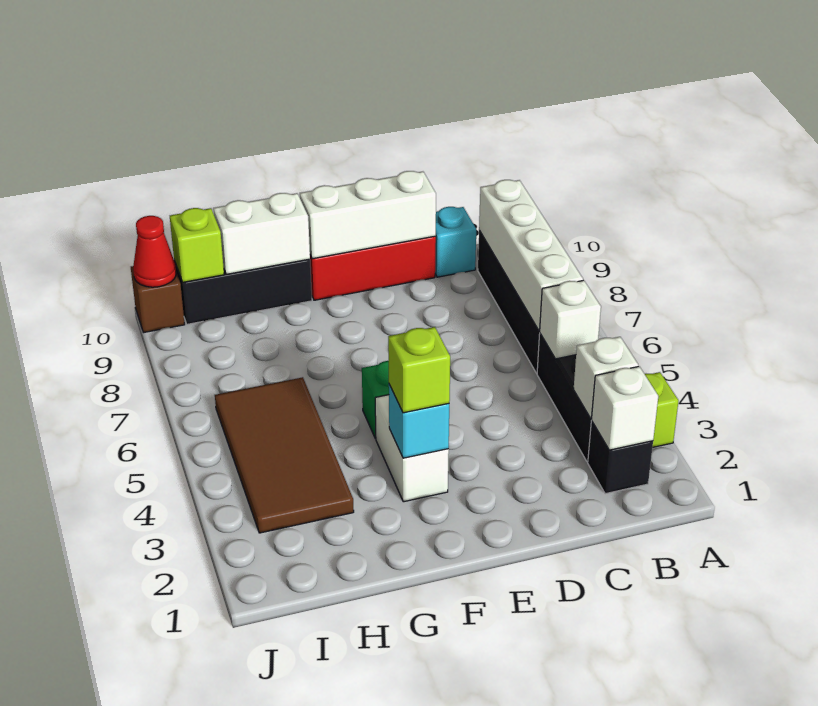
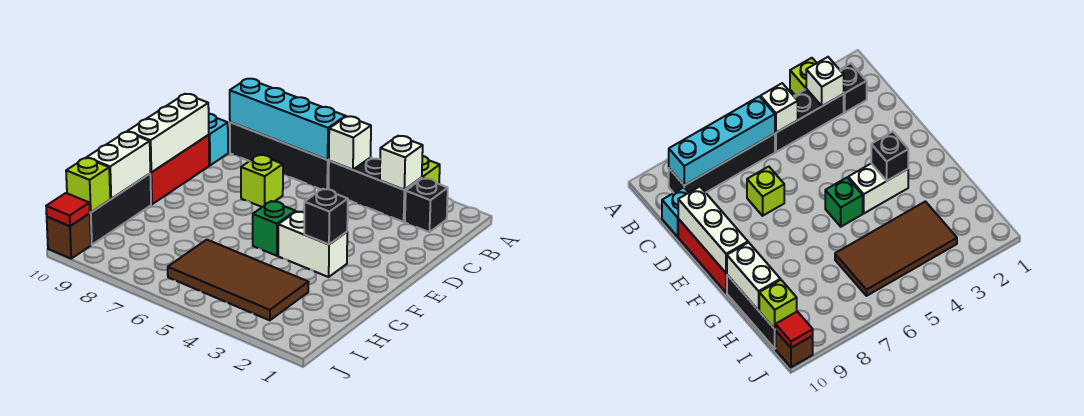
white 1x1 brick [592,366,658,450] -> none
white 1x4 brick [479,180,583,331] -> cyan 1x4 brick [230,79,346,160]
cyan 1x1 brick [389,385,449,458] -> black 1x1 brick [304,189,348,244]
lime 1x1 brick [388,327,450,413] -> lime 1x1 brick moved to [241,155,283,207]
red 1x1 cone [133,216,176,287] -> red 1x1 tile [46,193,90,226]

